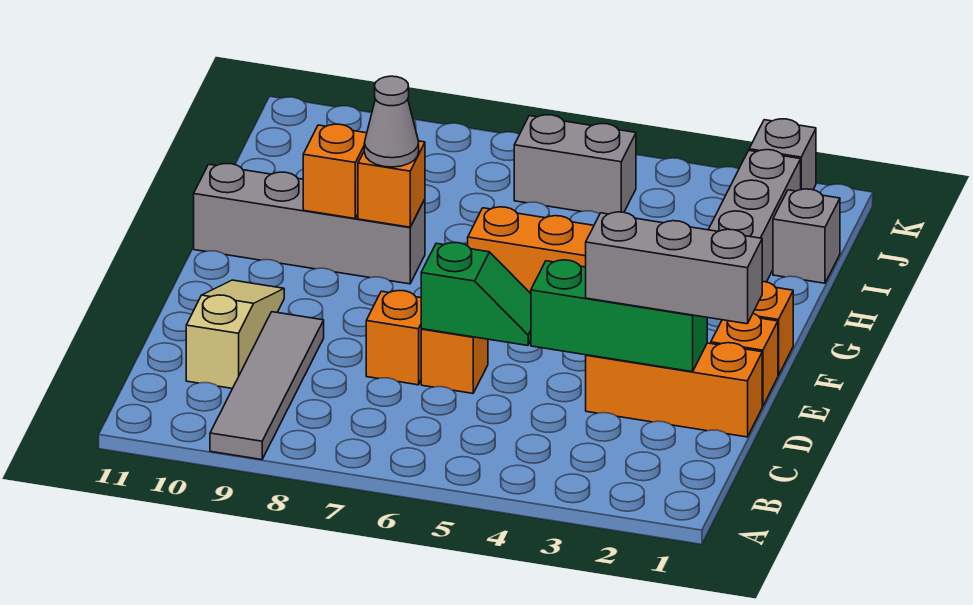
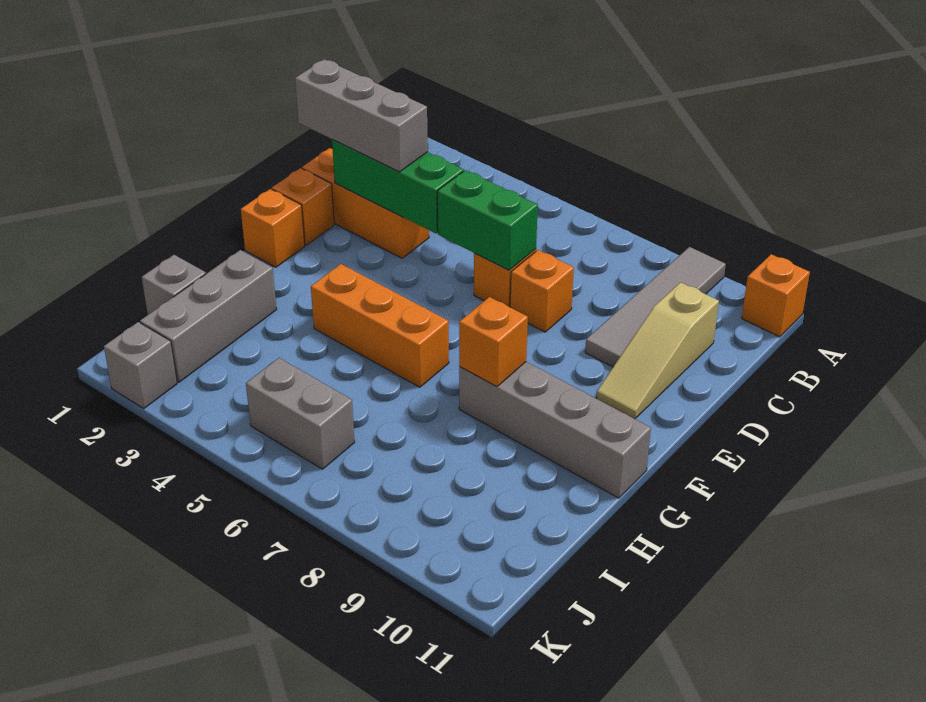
green 1x2 slope [421,243,531,346] -> green 1x2 brick [437,170,538,270]
grey 1x1 cone [364,76,419,167] -> none
orange 1x1 brick [303,124,367,219] -> orange 1x1 brick moved to [742,254,810,337]

